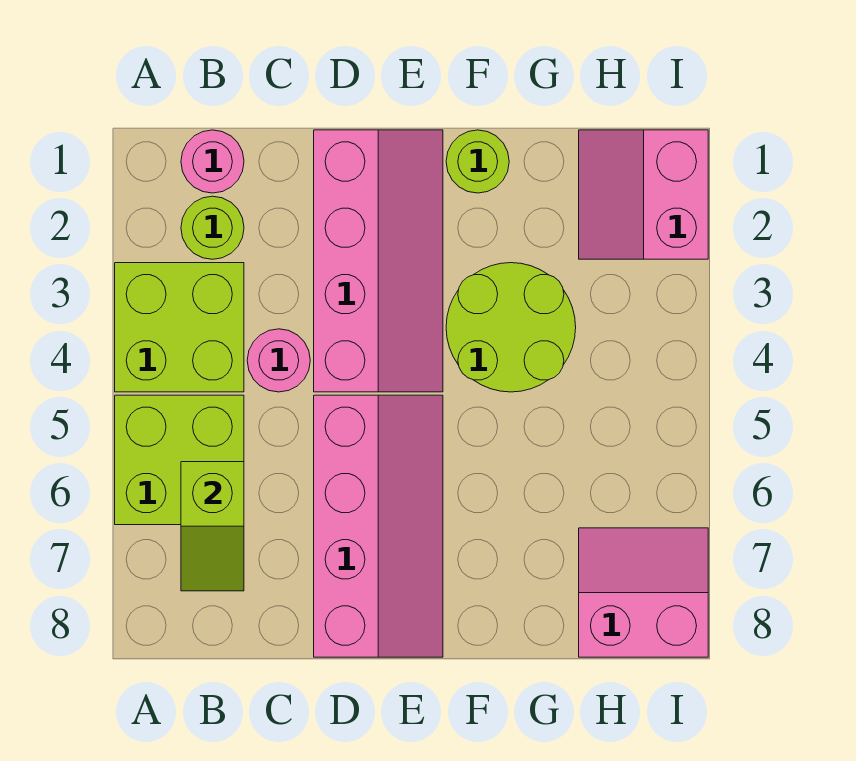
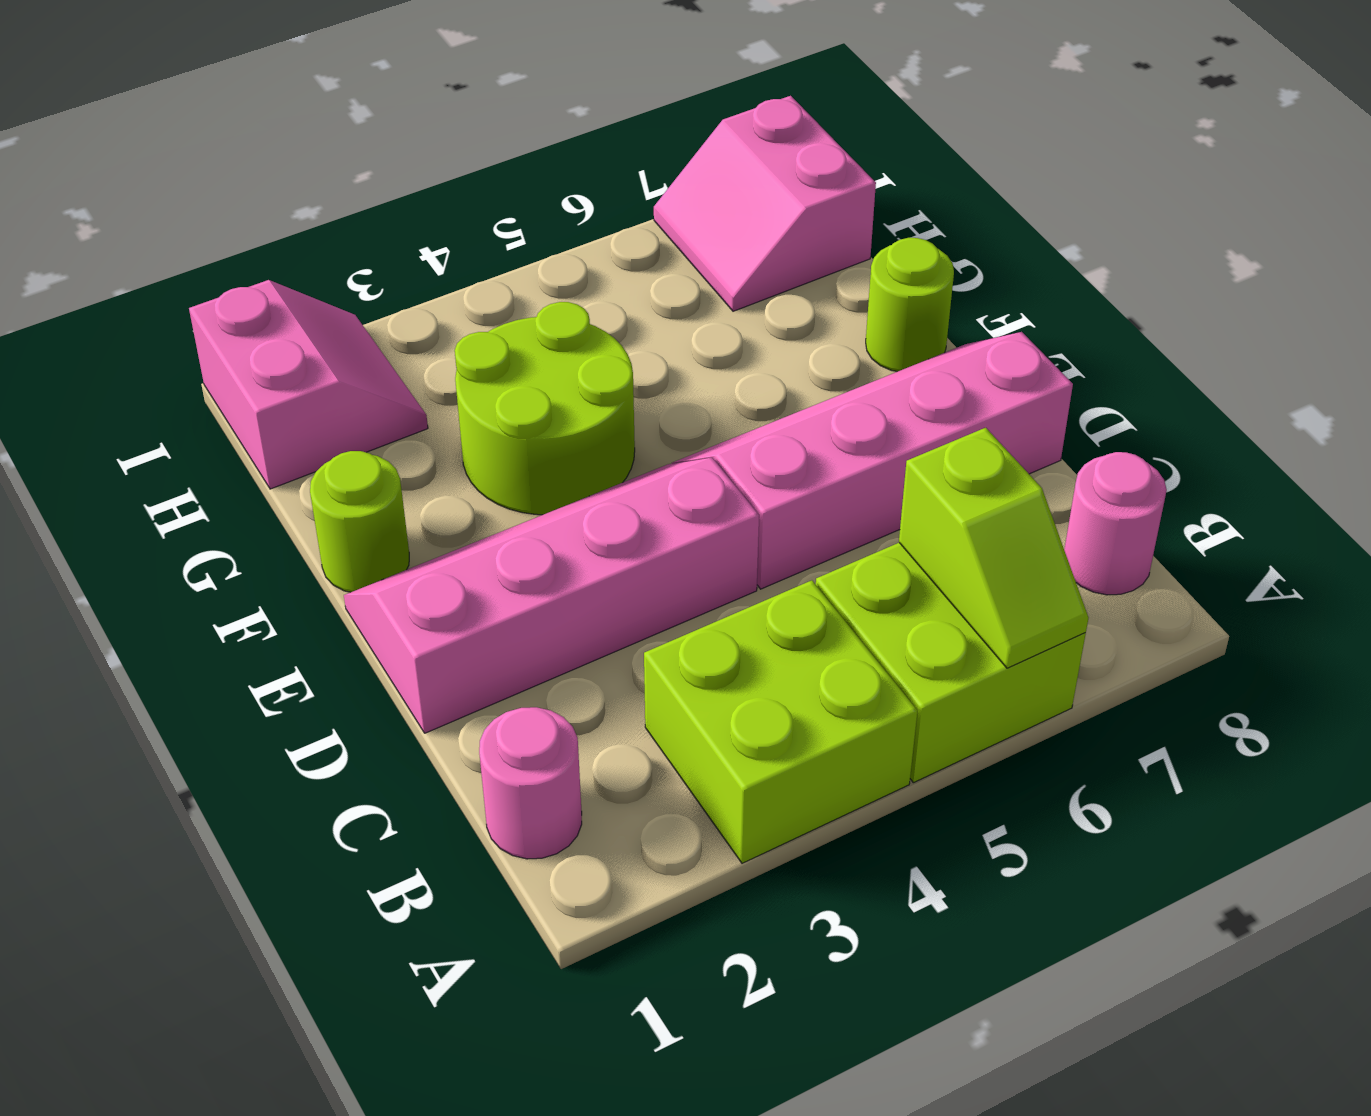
lime 1x1 round brick [181,196,244,259] -> lime 1x1 round brick moved to [866,238,954,372]
lime 1x2 slope [181,462,244,591] -> lime 1x2 slope turned to [899,428,1089,668]
pink 1x1 round brick [247,329,310,392] -> pink 1x1 round brick moved to [1064,452,1167,595]
pink 2x2 slope [579,130,708,259] -> pink 2x2 slope turned to [189,280,428,489]

